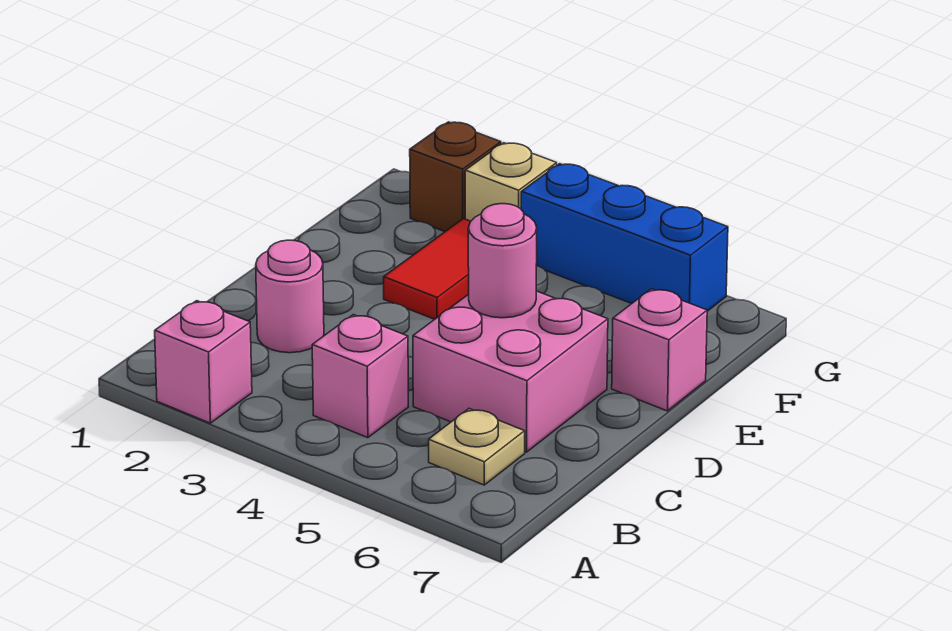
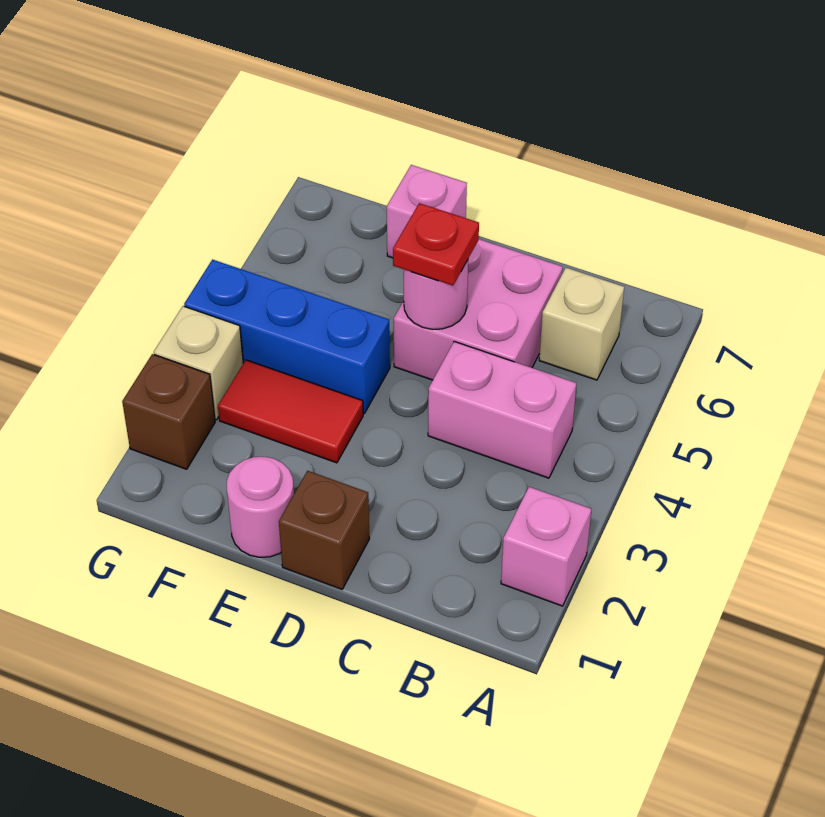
pink 1x1 brick [312,315,408,438] -> pink 1x2 brick [428,342,576,478]
tan 1x1 plate [429,409,525,485] -> tan 1x1 brick [539,268,624,380]
pink 1x1 round brick [256,240,324,353] -> pink 1x1 round brick moved to [227,457,294,557]
none -> brown 1x1 brick [279,471,369,589]
none -> red 1x1 plate [393,203,479,286]
blue 1x3 brick [521,164,728,311] -> blue 1x3 brick turned to [184,260,390,414]

